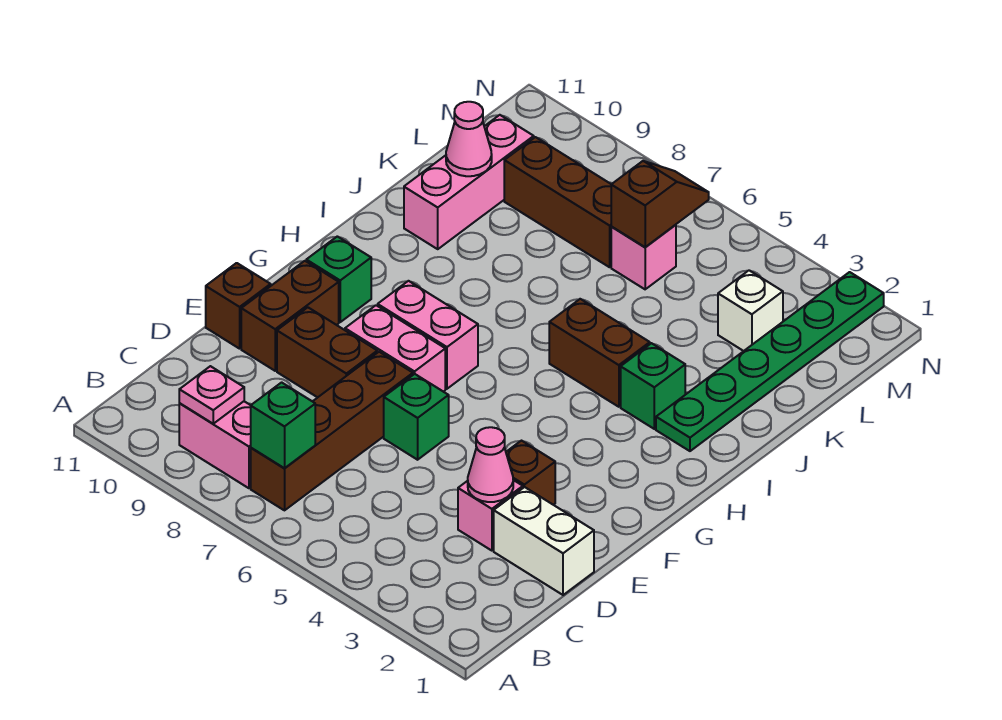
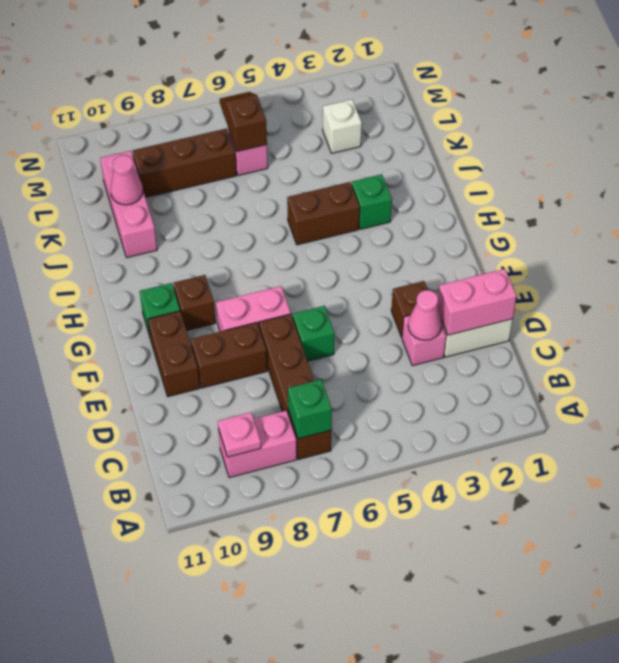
brown 1x1 brick [206,263,271,349] -> brown 1x1 brick moved to [173,275,215,331]
pink 1x2 brick [378,281,478,389] -> pink 1x2 brick moved to [438,269,517,335]
green 1x6 plate [656,272,884,451] -> none

